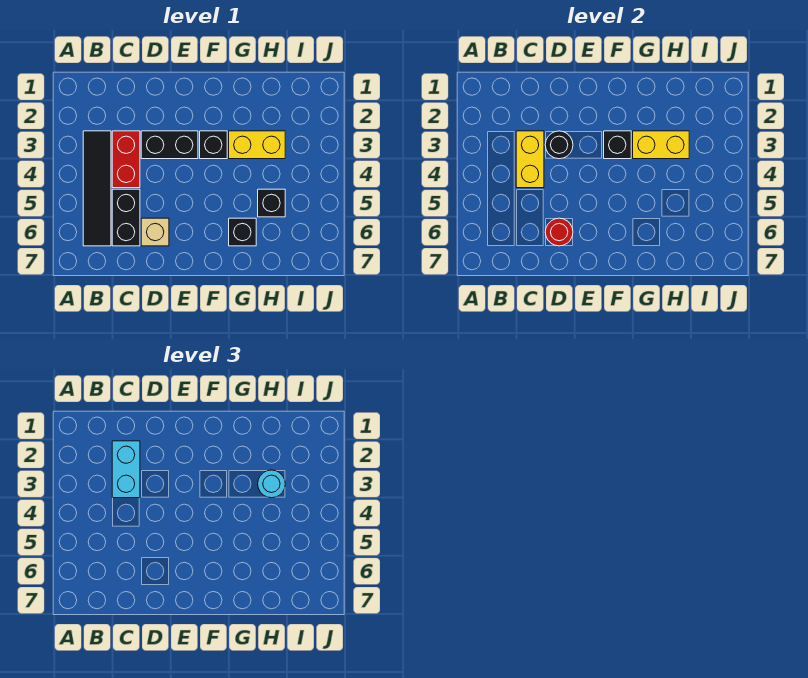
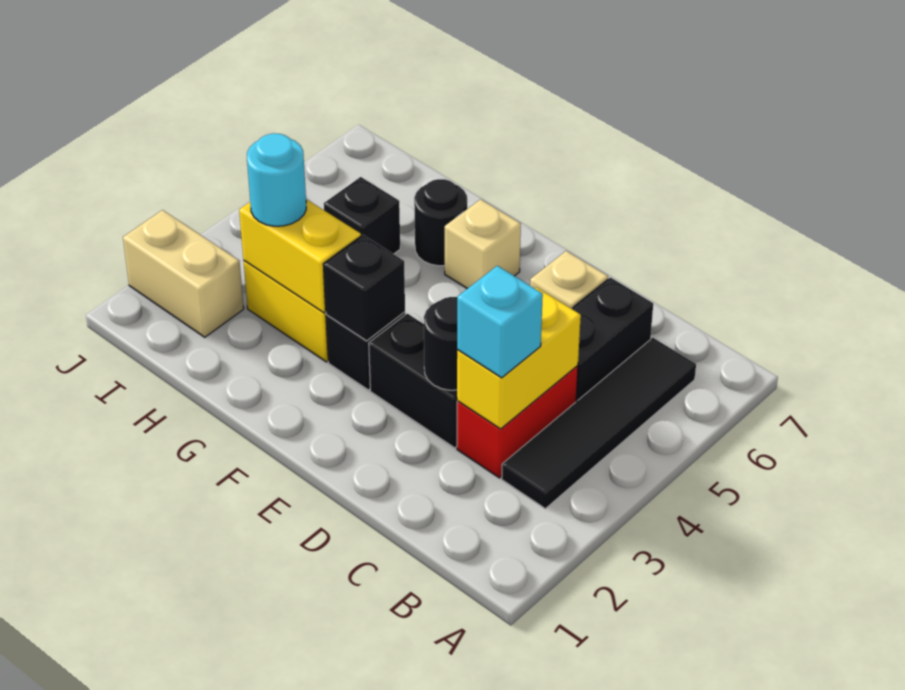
cyan 1x2 brick [112,441,140,498] -> cyan 1x1 brick [457,266,543,378]
red 1x1 round brick [545,218,573,246] -> none
none -> tan 1x1 brick [445,199,521,289]
black 1x1 brick [229,218,256,246] -> black 1x1 round brick [414,179,467,266]
none -> tan 1x2 brick [123,210,244,337]

